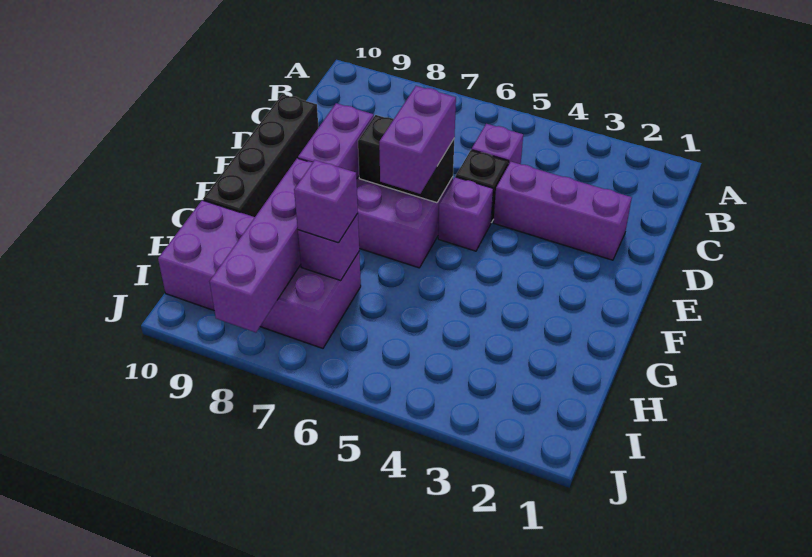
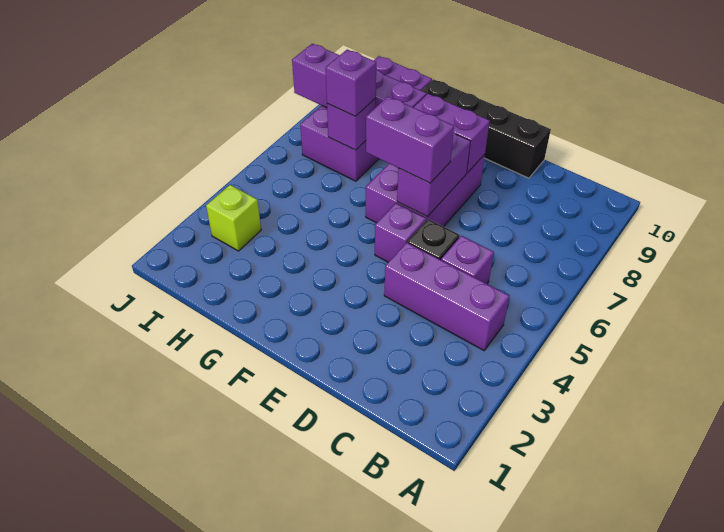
purple 1x3 brick [494,162,632,260] -> purple 1x3 brick turned to [384,243,509,350]
black 1x2 brick [358,115,454,203] -> purple 1x2 brick [397,133,471,217]
none -> lime 1x1 brick [206,185,261,251]

